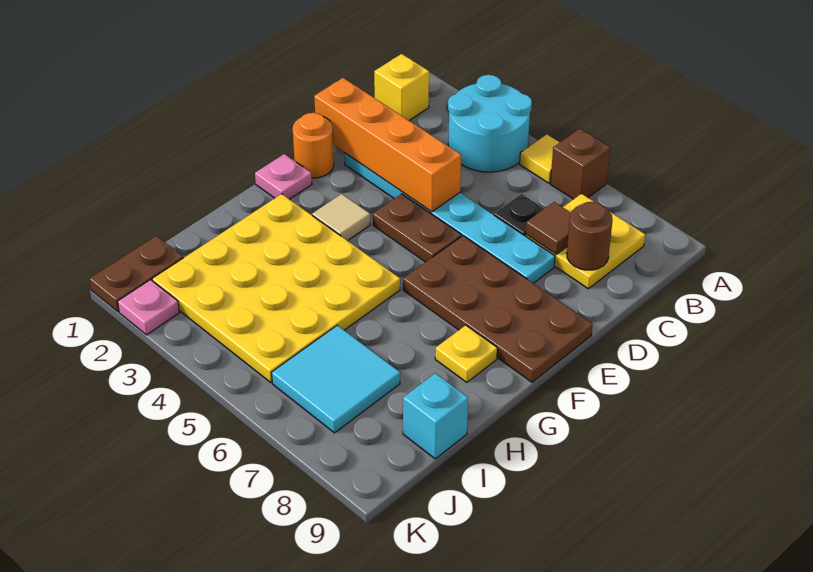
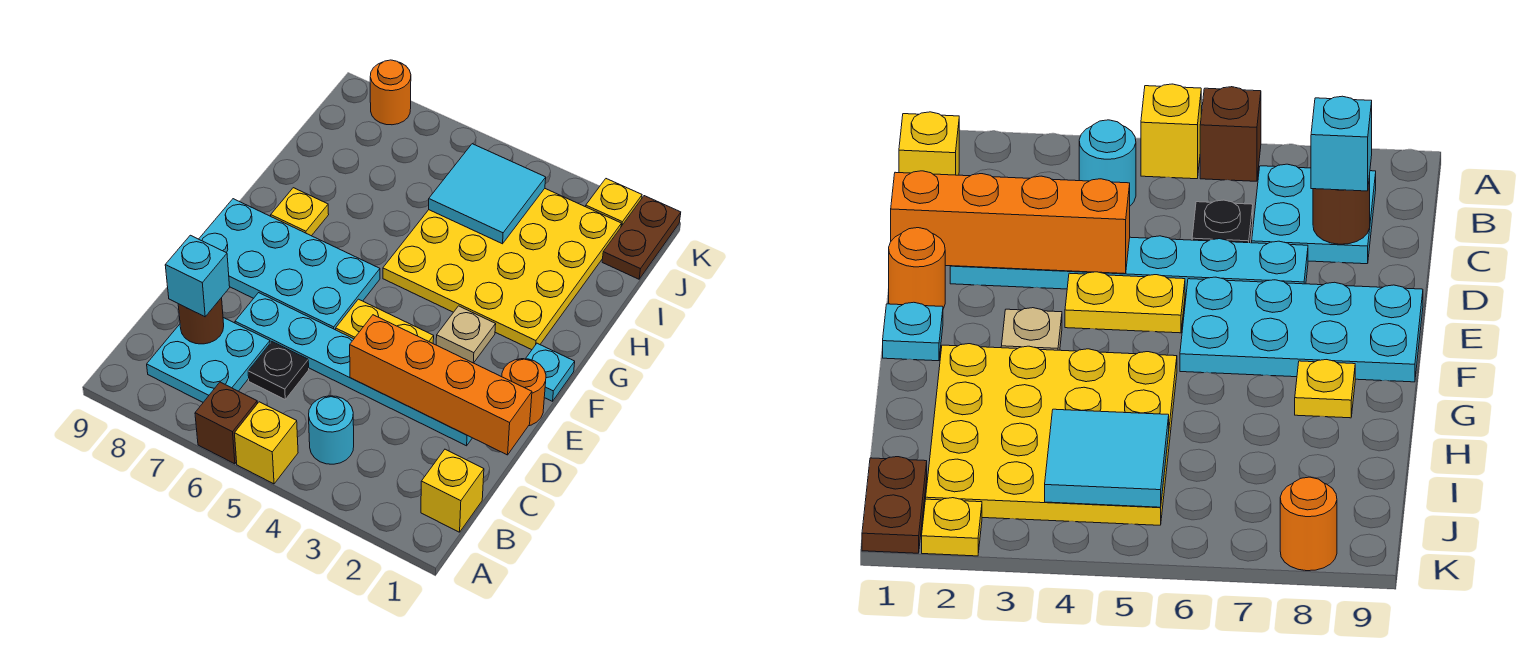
cyan 2x2 round brick [448,75,532,172] -> cyan 1x1 round brick [309,396,354,464]
yellow 1x1 tile [520,134,560,183] -> yellow 1x1 brick [234,402,298,484]
yellow 2x2 plate [526,194,645,289] -> cyan 2x2 plate [147,318,270,402]
brown 1x1 tile [526,202,571,254] -> none
brown 1x2 plate [373,194,461,262] -> yellow 1x2 plate [336,299,434,343]
brown 2x4 plate [403,236,593,382] -> cyan 2x4 plate [199,199,380,330]
pink 1x1 plate [255,154,312,199] -> cyan 1x1 plate [526,343,575,401]
tan 1x1 tile [312,194,370,241] -> tan 1x1 plate [436,306,496,363]
cyan 2x2 tile [272,325,400,433] -> cyan 2x2 tile moved to [429,144,546,244]
cyan 1x1 brick [403,373,468,459] -> cyan 1x1 brick moved to [165,235,230,317]
pink 1x1 plate [118,280,179,335] -> yellow 1x1 plate [586,179,642,227]
none -> orange 1x1 round brick [370,60,411,125]

